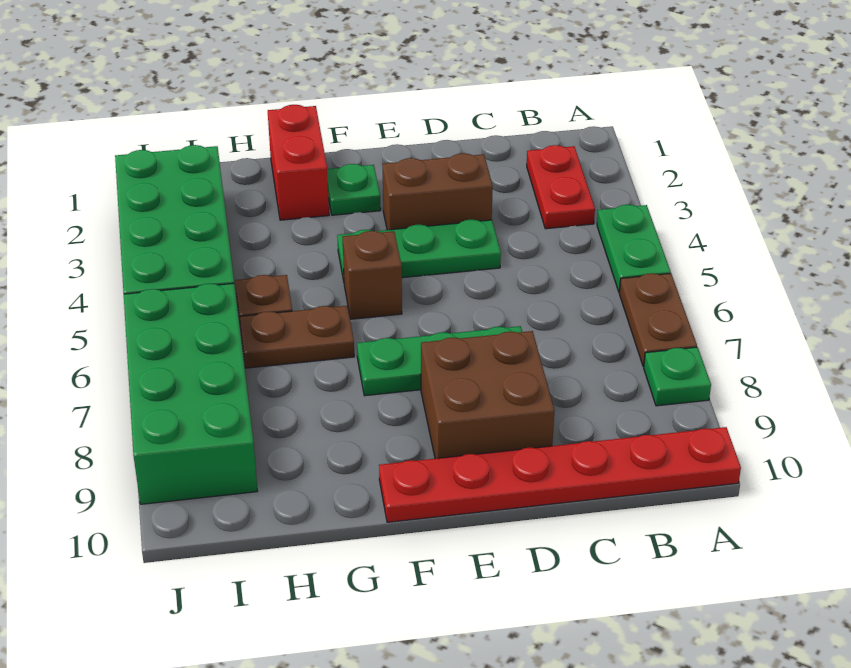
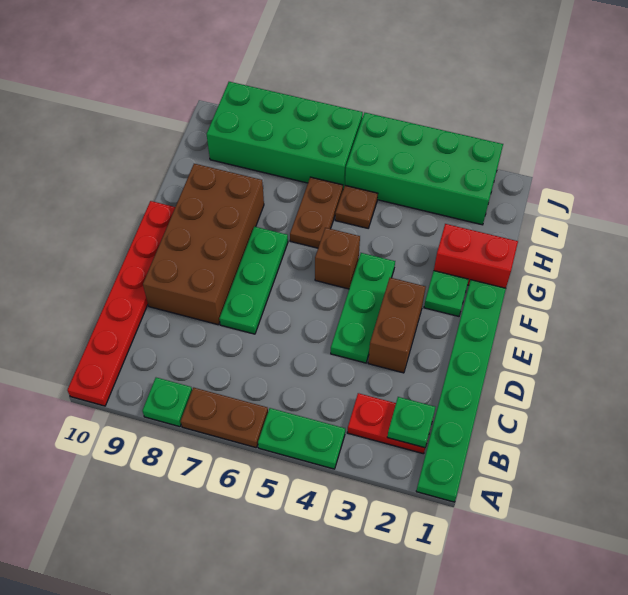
none -> green 1x6 plate [416,280,506,502]
none -> green 1x1 plate [387,397,436,448]
brown 2x2 brick [421,331,555,459] -> brown 2x4 brick [143,164,264,325]

